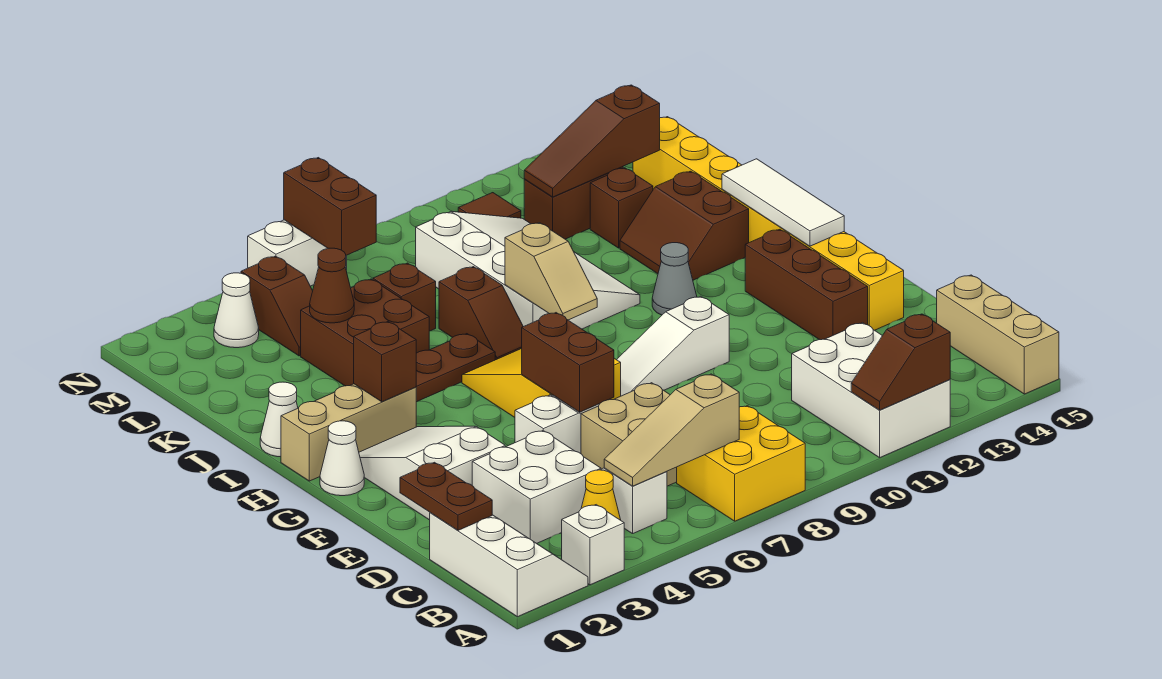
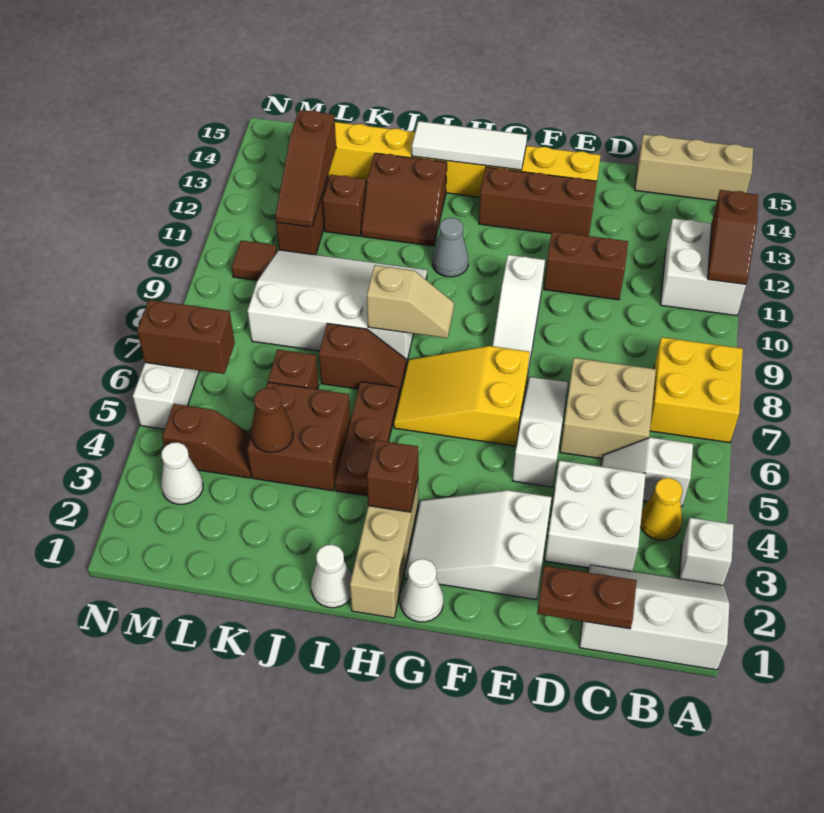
white 2x3 brick [792,323,950,458] -> white 2x2 brick [660,218,746,316]
tan 1x3 slope [604,374,739,486] -> none
brown 1x2 brick [522,313,614,412] -> brown 1x2 brick moved to [544,231,628,300]

